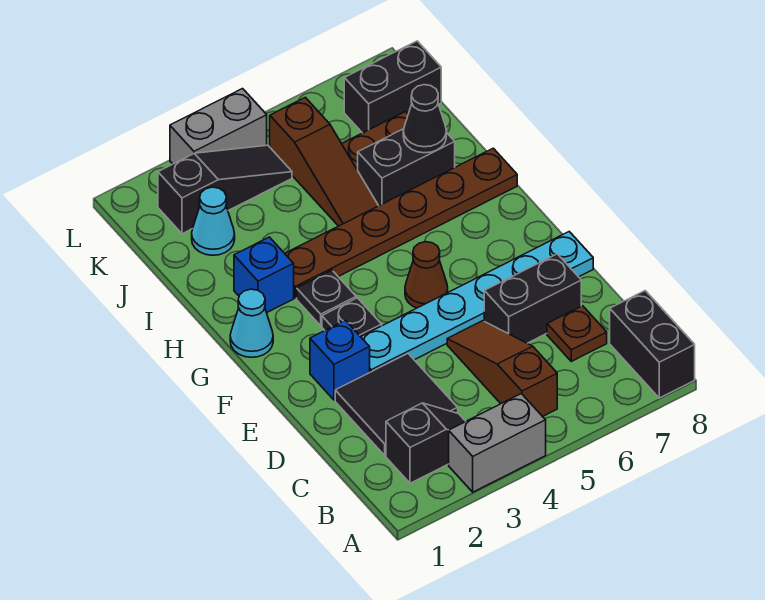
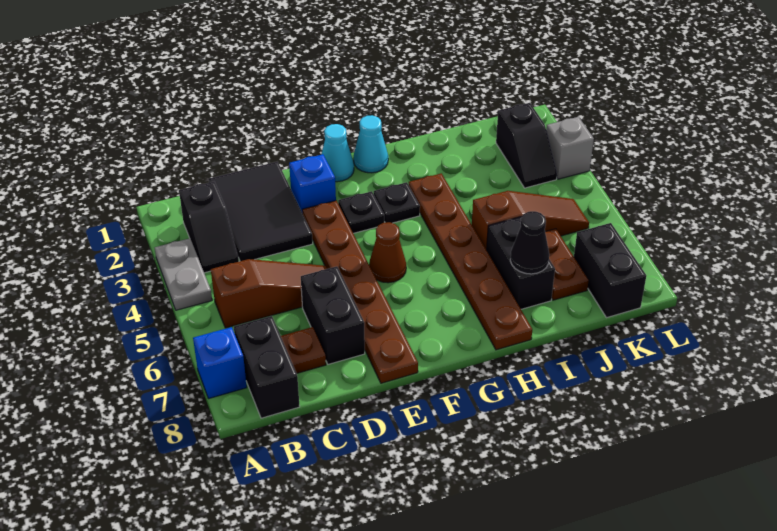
grey 1x2 brick [449,394,546,492] -> grey 1x2 plate [155,238,212,310]
black 1x2 brick [610,291,695,398] -> black 1x2 brick turned to [234,316,300,418]
black 2x2 tile [335,354,458,455] -> black 2x3 tile [209,162,313,261]
cyan 1x6 plate [361,232,593,372] -> brown 1x6 plate [302,201,418,383]
blue 1x1 brick [234,237,294,313] -> blue 1x1 brick moved to [193,327,247,399]
brown 1x3 slope [270,97,378,226] -> brown 1x3 slope turned to [472,191,589,250]
cyan 1x1 cone [192,187,235,255] -> cyan 1x1 cone moved to [321,124,354,182]
black 1x3 slope [158,145,292,234] -> black 1x2 slope [496,103,557,188]
grey 1x2 brick [170,89,267,164] -> grey 1x1 brick [546,117,594,179]

